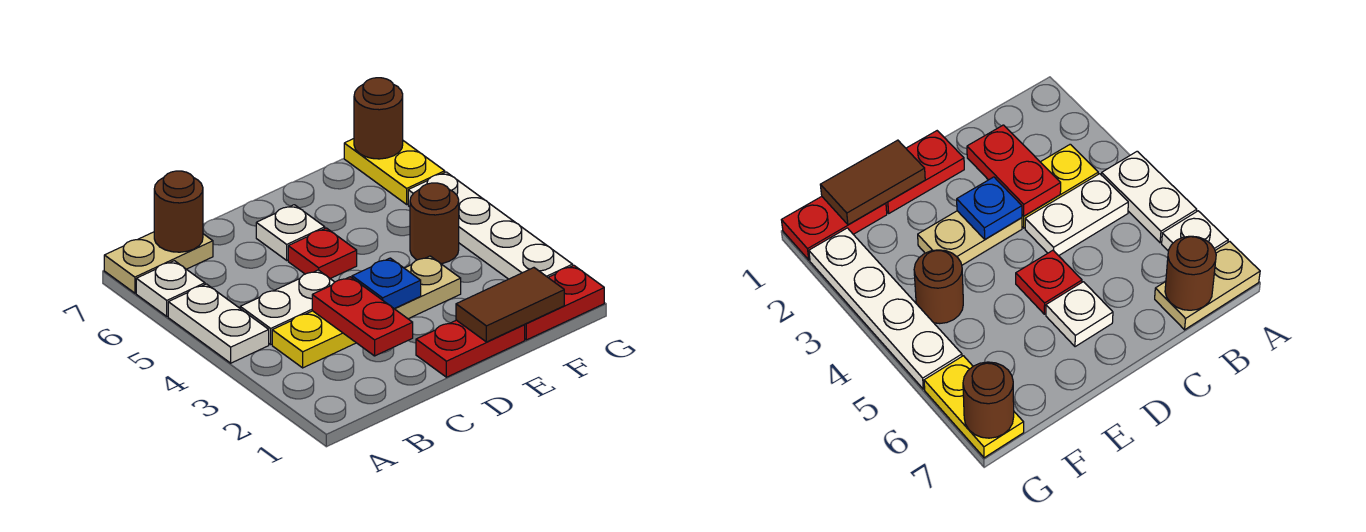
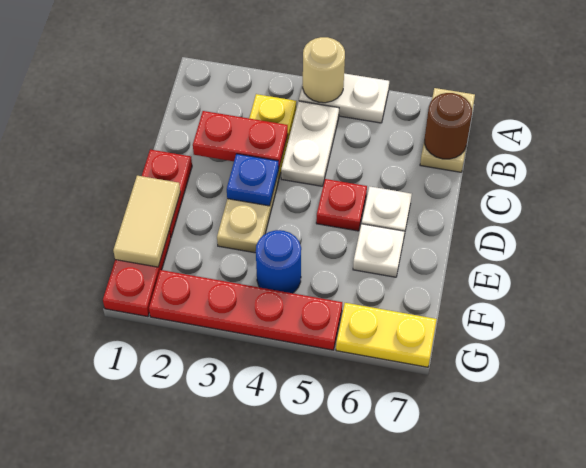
none -> tan 1x1 round brick [303,37,345,103]
white 1x1 plate [136,261,205,316] -> white 1x1 plate moved to [353,224,405,277]
brown 1x2 tile [456,268,564,342] -> tan 1x2 tile [113,176,180,267]
brown 1x1 round brick [410,183,459,264] -> blue 1x1 round brick [256,230,301,293]
white 1x4 plate [408,172,573,279] -> red 1x4 plate [149,270,342,350]
brown 1x1 round brick [354,78,403,159] -> none

